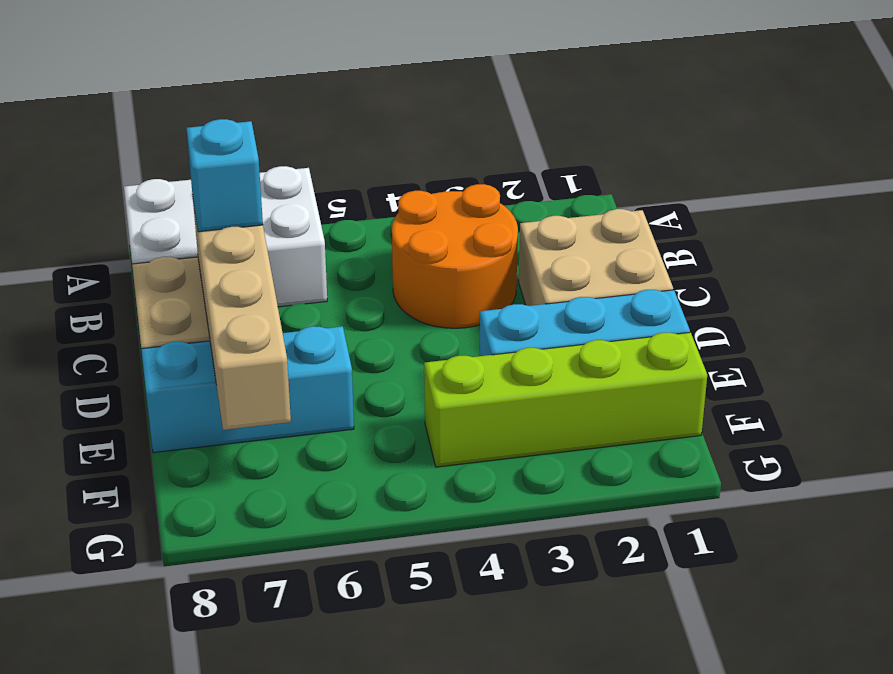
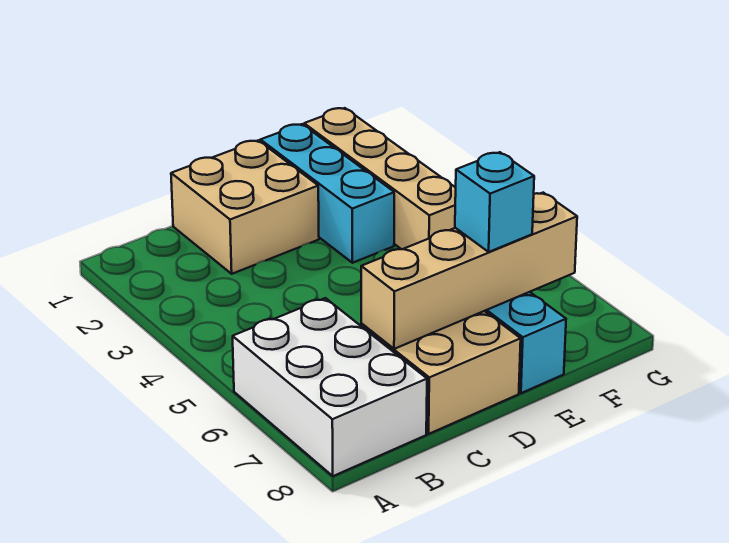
orange 2x2 round brick [392,184,518,328] -> none
cyan 1x1 brick [186,119,263,232] -> cyan 1x1 brick moved to [455,152,534,252]
lime 1x4 brick [424,332,707,467] -> tan 1x4 brick [304,108,456,249]

